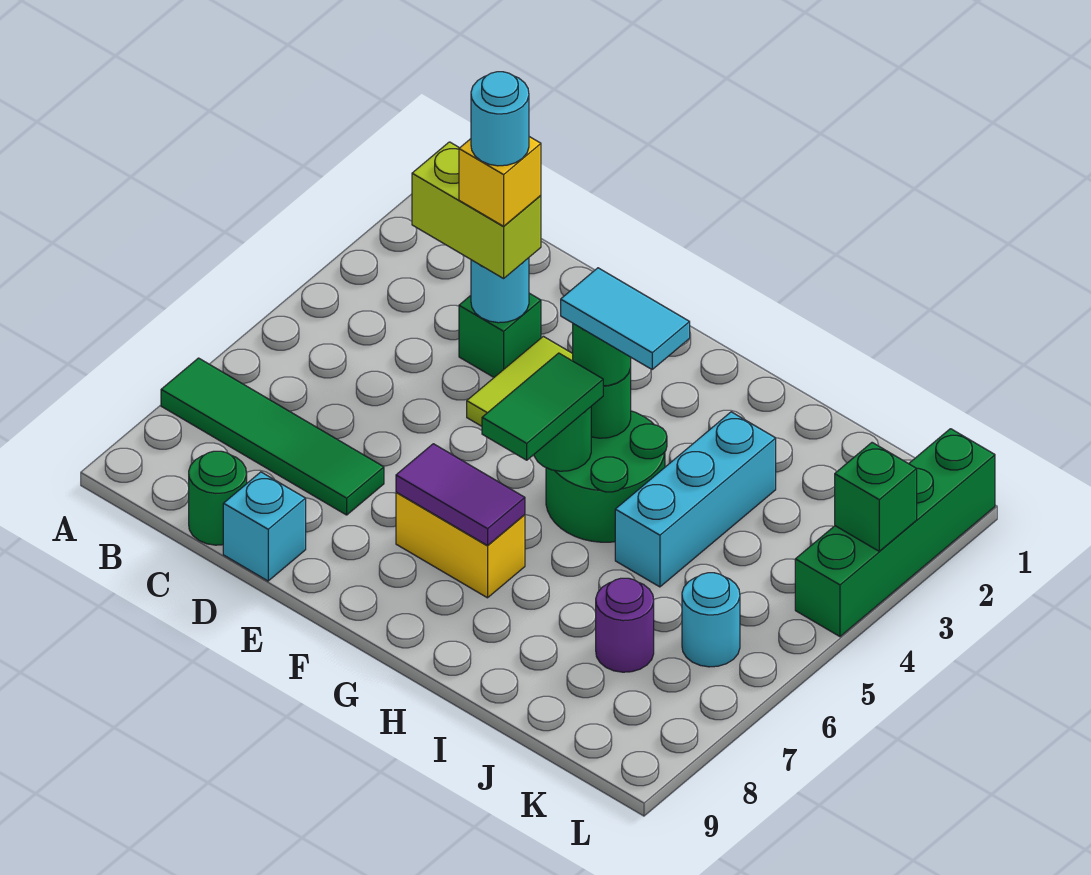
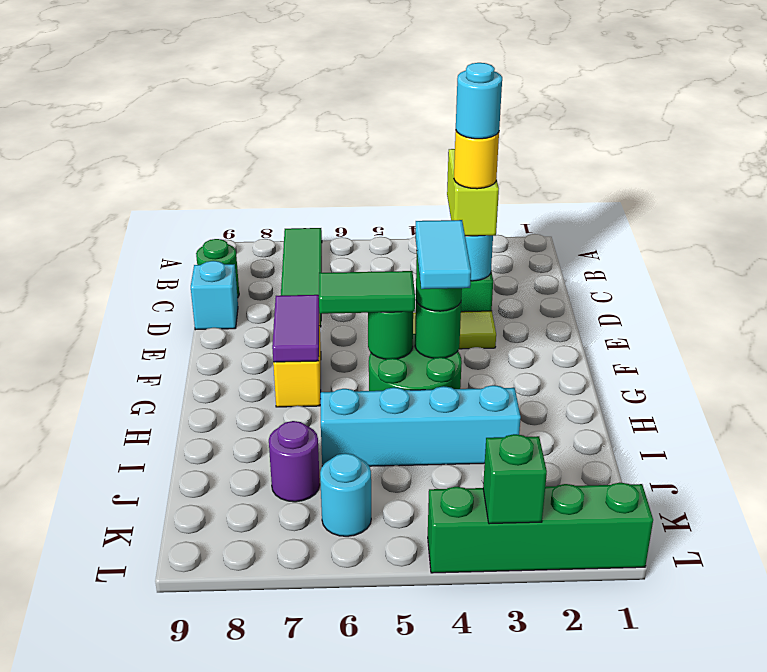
yellow 1x1 brick [459,137,541,226] -> yellow 1x1 round brick [454,131,499,189]
cyan 1x3 brick [615,412,776,587] -> cyan 1x4 brick [321,385,521,466]

